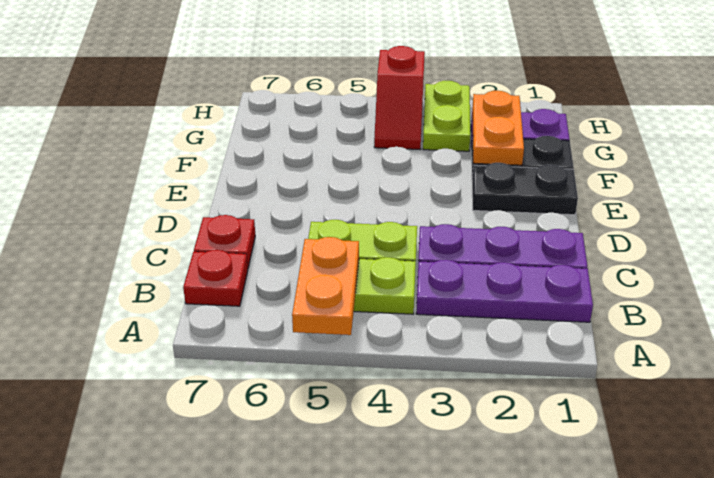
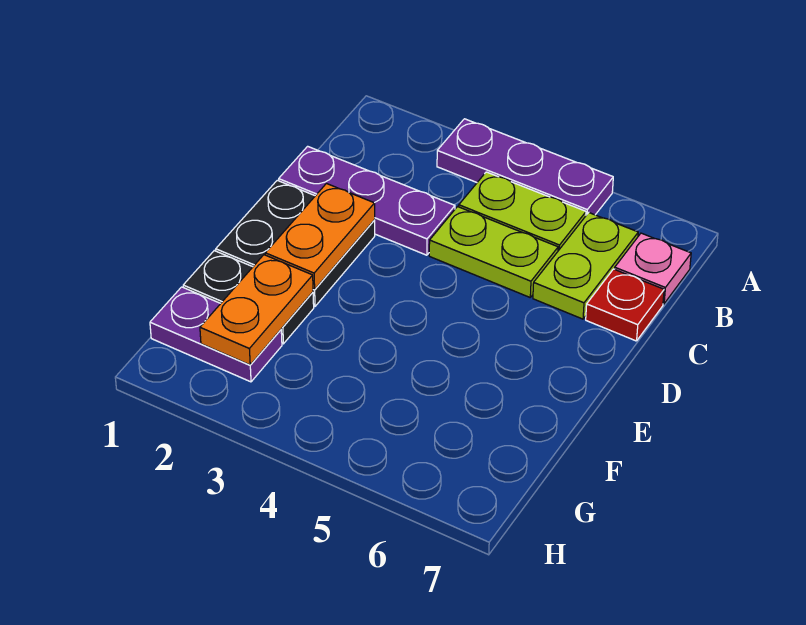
orange 1x2 plate [292,237,359,335] -> orange 1x2 plate moved to [265,184,375,290]
purple 1x3 plate [416,260,593,322] -> purple 1x3 plate moved to [437,119,613,215]
red 1x1 plate [183,250,248,306] -> pink 1x1 plate [615,233,691,304]
black 1x2 plate [472,163,578,215] -> black 2x2 plate [216,180,375,306]
lime 1x2 plate [423,81,470,151] -> lime 1x2 plate moved to [533,213,638,319]
red 1x2 slope [374,46,425,149] -> none

